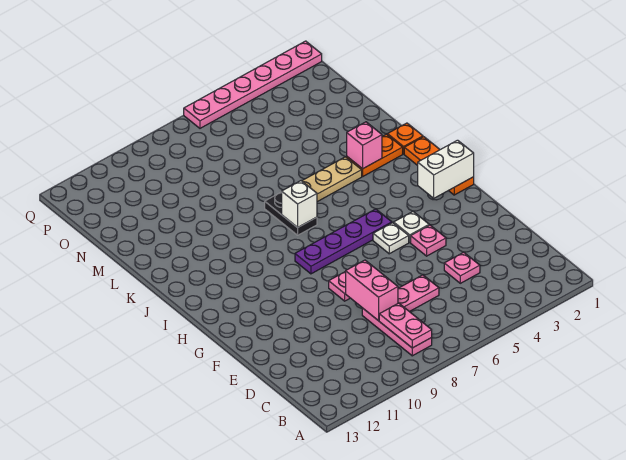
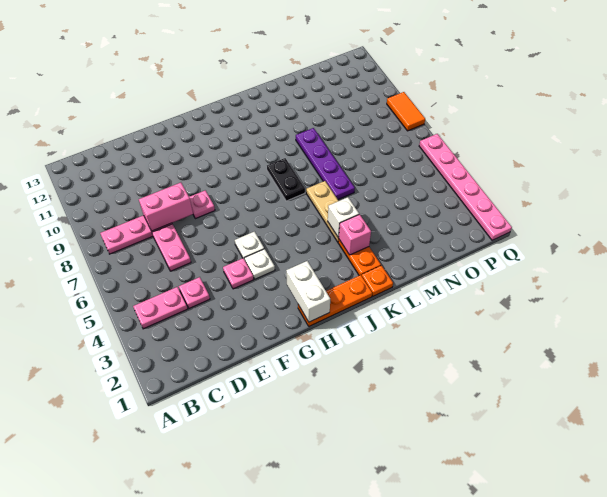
pink 1x2 plate [379,303,432,348] -> pink 1x2 plate moved to [133,287,188,329]
purple 1x4 plate [295,209,392,274] -> purple 1x4 plate moved to [296,128,355,199]
black 1x2 plate [265,192,317,235] -> black 1x2 plate turned to [267,158,305,201]
white 1x1 brick [282,181,317,227] -> white 1x1 brick moved to [328,197,359,237]
none -> orange 1x2 tile [387,92,425,131]

